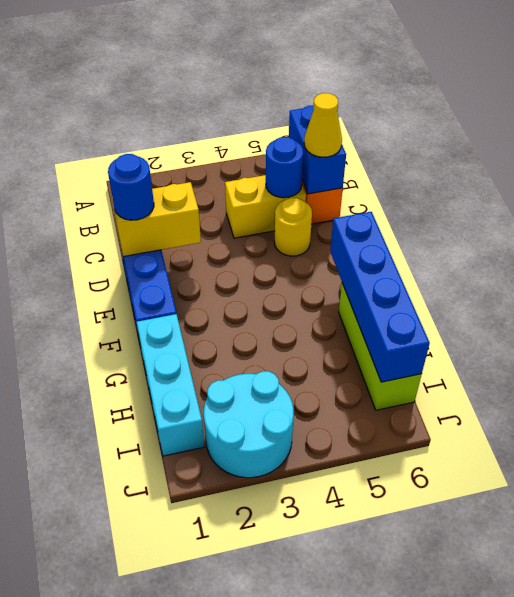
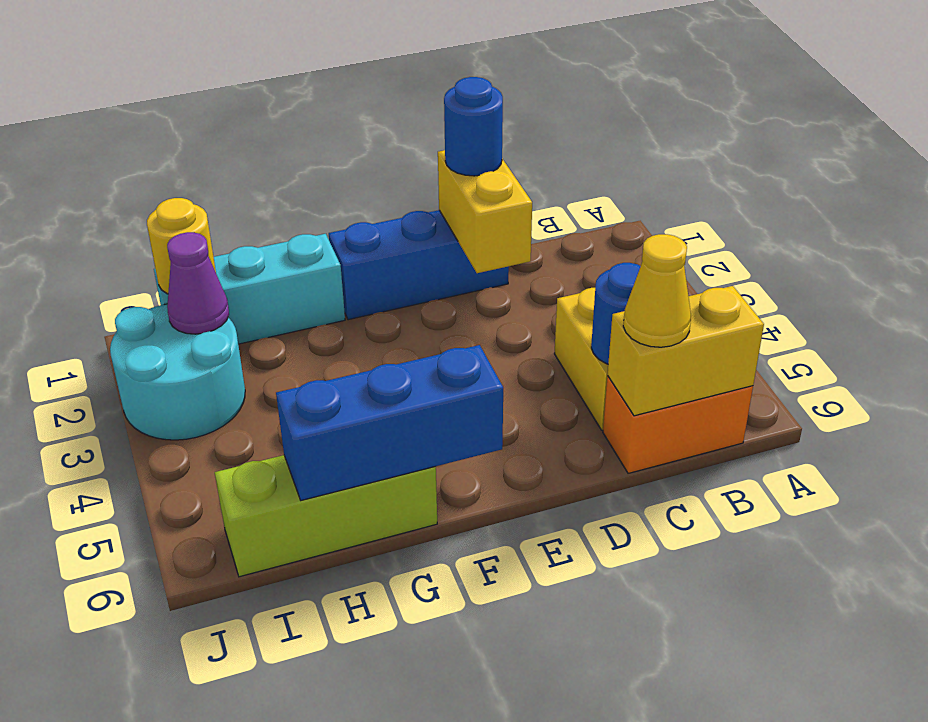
blue 1x2 brick [289,106,346,194] -> yellow 1x2 brick [608,286,764,416]
yellow 1x1 round brick [274,198,312,256] -> yellow 1x1 round brick moved to [147,198,216,294]
blue 1x4 brick [330,212,430,382] -> blue 1x3 brick [276,345,503,500]
none -> purple 1x1 cone [167,232,229,334]

